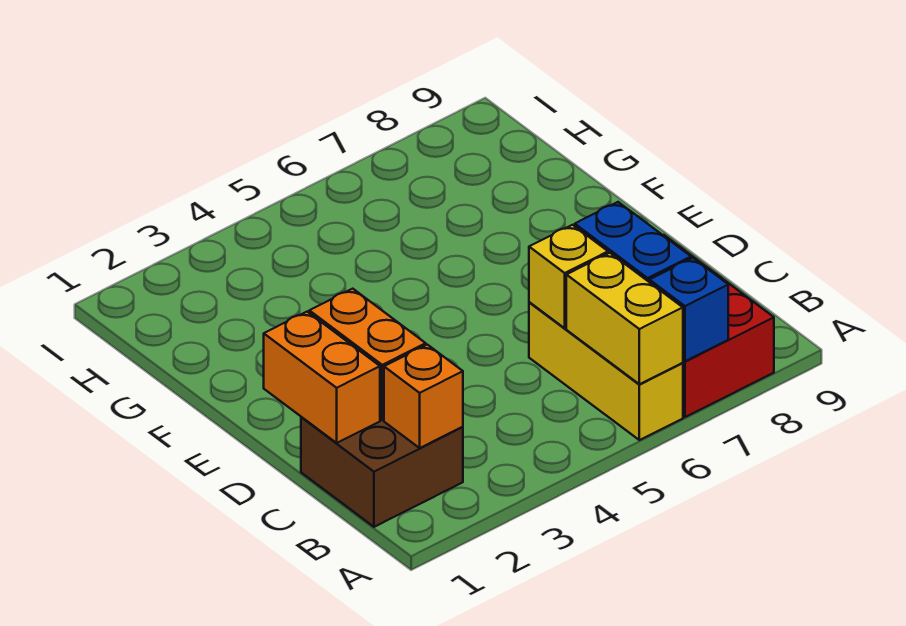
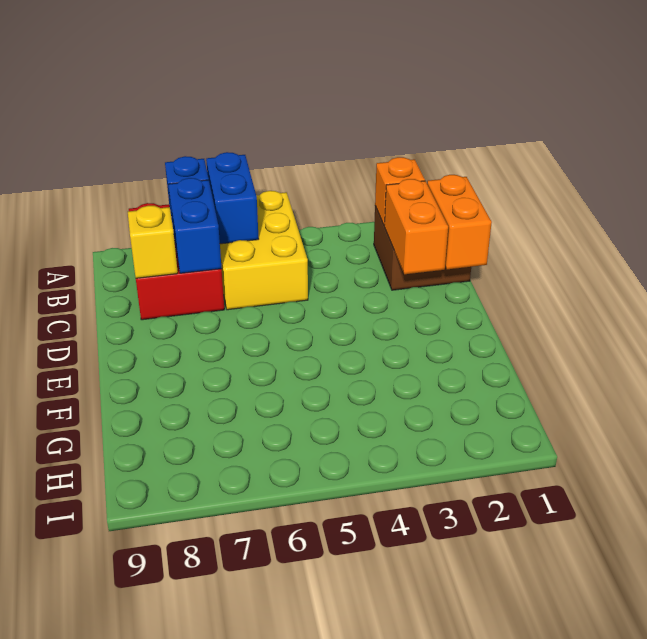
yellow 1x3 brick [529,302,683,440] -> yellow 2x3 brick [220,191,308,310]
yellow 1x2 brick [566,253,683,384] -> blue 1x2 brick [206,152,259,244]
yellow 1x1 brick [529,225,608,328] -> yellow 1x1 brick moved to [128,206,178,278]

